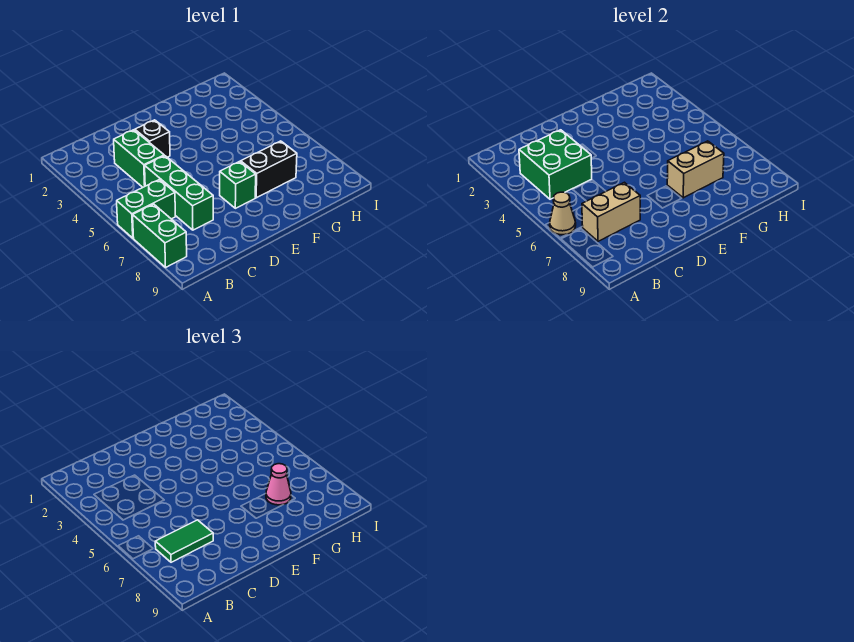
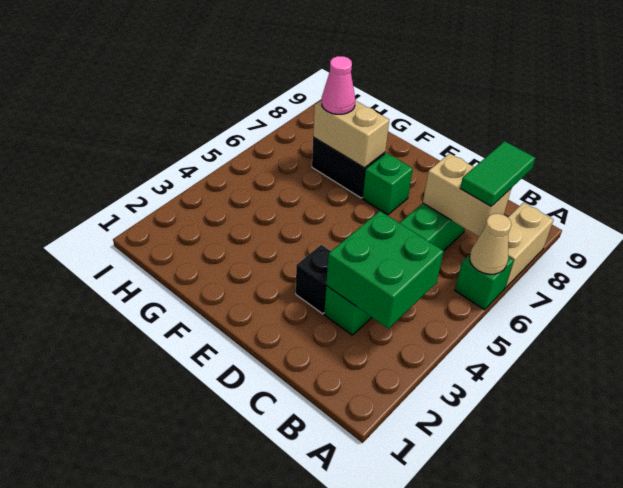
green 1x2 brick [117,180,175,238] -> green 1x1 brick [455,254,514,310]
green 1x2 brick [133,204,187,267] -> tan 1x2 brick [505,203,554,288]
green 1x2 tile [155,520,213,562] -> green 1x2 tile turned to [460,141,535,206]

